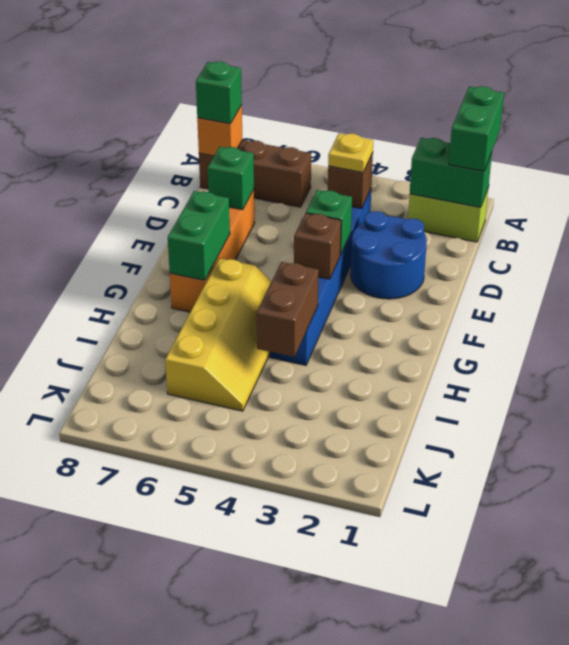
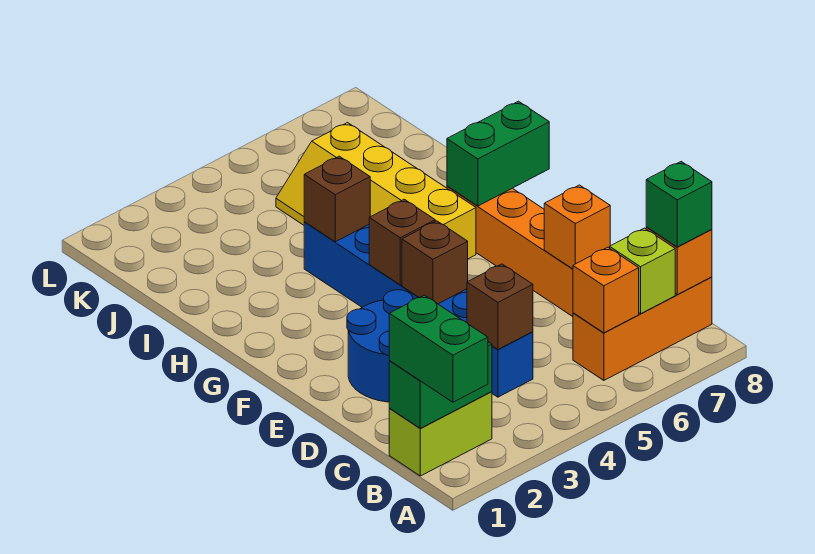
brown 1x3 brick [199,140,311,207] -> orange 1x3 brick [573,277,712,380]
none -> orange 1x1 brick [573,247,639,333]
none -> lime 1x1 brick [610,228,675,314]
yellow 1x1 plate [328,133,373,173] -> none
green 1x1 brick [208,147,254,210] -> orange 1x1 brick [544,185,610,269]
green 1x1 brick [306,190,352,255] -> brown 1x1 brick [402,221,468,304]
green 1x2 brick [168,191,230,280] -> green 1x2 brick turned to [447,101,549,206]
brown 1x2 brick [257,262,319,357] -> brown 1x1 brick [304,156,370,242]

